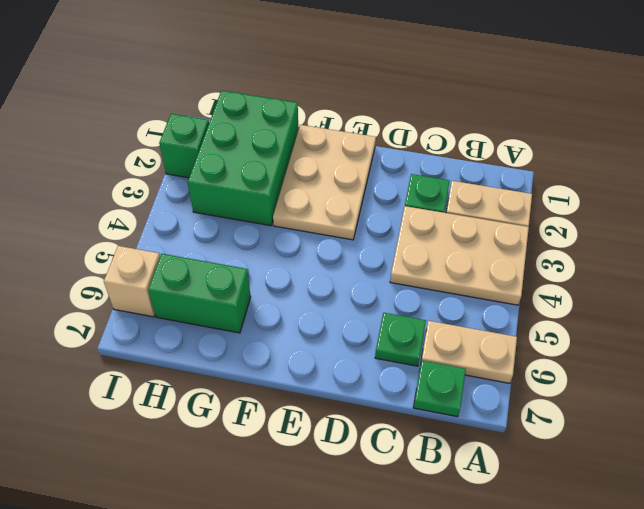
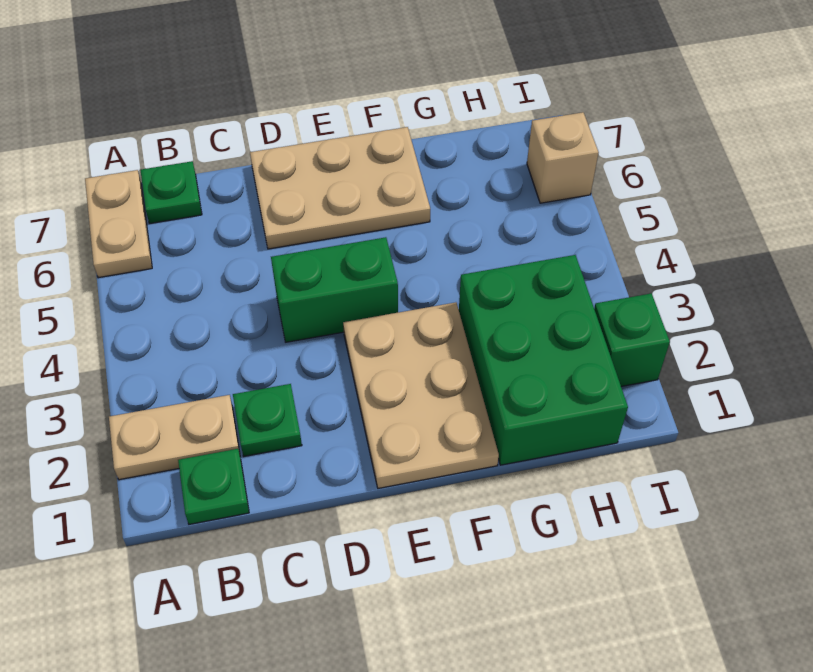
tan 2x3 plate [390,206,529,305] -> tan 2x3 plate moved to [250,127,430,249]
tan 1x2 plate [421,321,517,383] -> tan 1x2 plate turned to [85,170,152,278]
green 1x1 plate [375,313,426,366] -> green 1x1 plate moved to [178,449,249,524]
green 1x2 brick [148,254,251,333] -> green 1x2 brick moved to [271,237,398,342]

